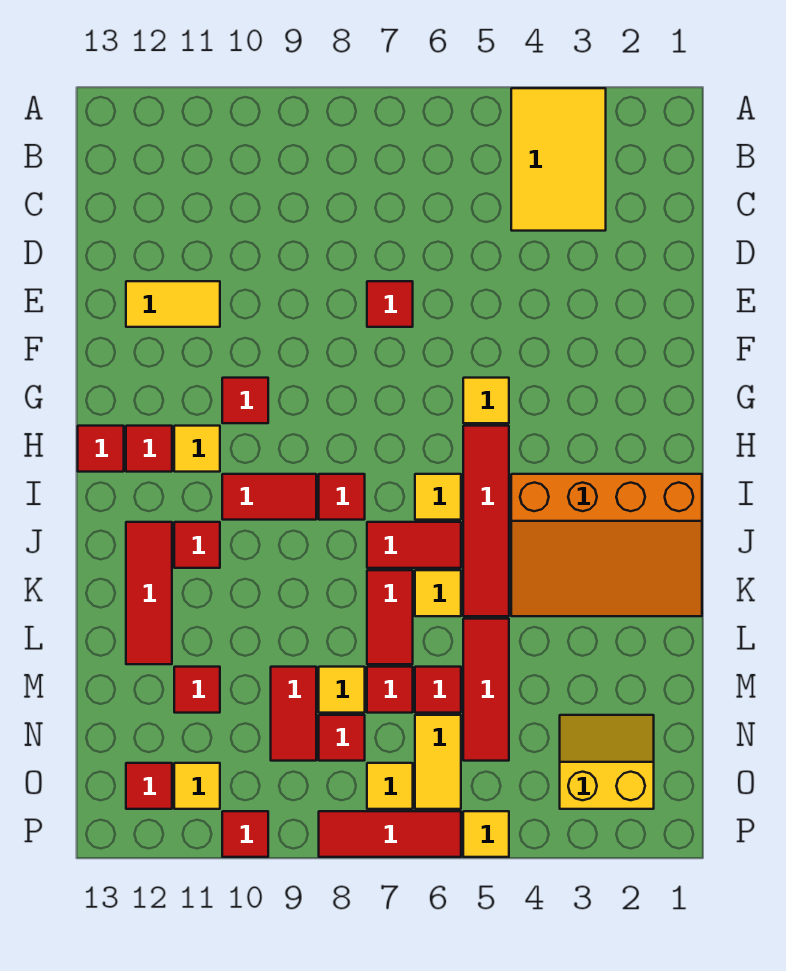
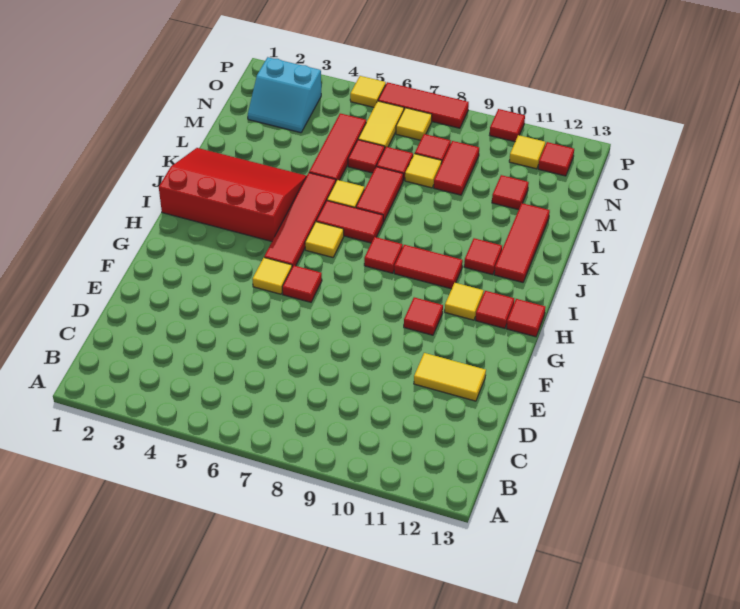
yellow 2x3 tile [511,88,606,231] -> none
red 1x1 tile [367,281,413,327] -> red 1x1 tile moved to [282,265,322,302]
orange 3x4 slope [511,474,702,616] -> red 3x4 slope [159,148,306,241]
yellow 2x2 slope [560,715,654,809] -> cyan 2x2 slope [248,57,321,133]

